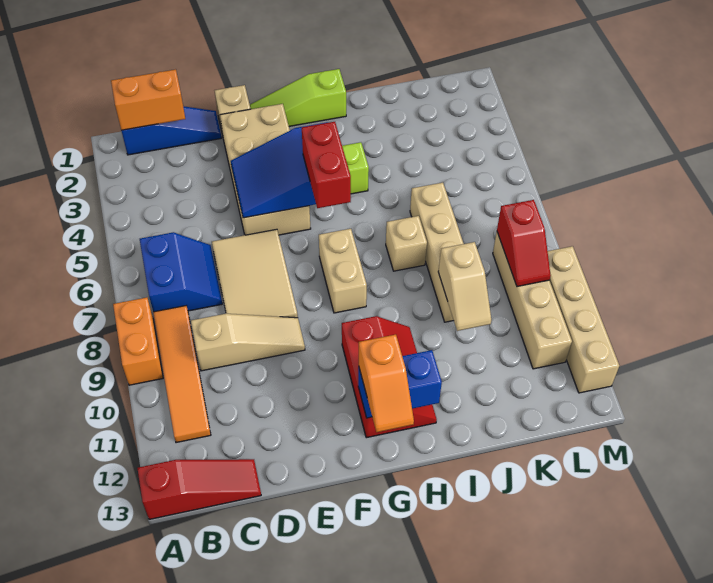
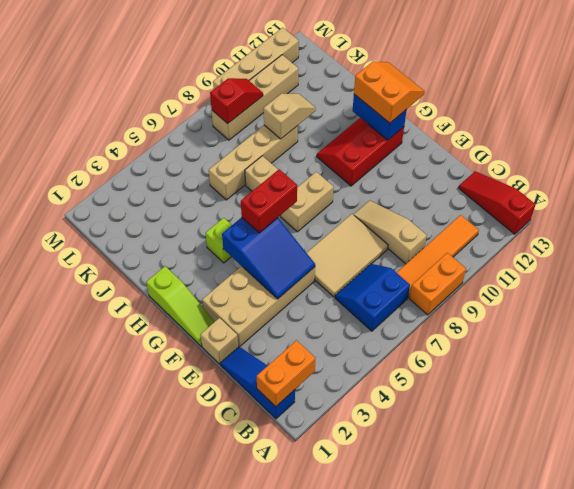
orange 1x2 brick [111,69,185,130] -> orange 1x2 brick turned to [257,340,315,407]
orange 1x2 slope [359,335,414,432] -> orange 2x2 slope [354,61,425,123]

